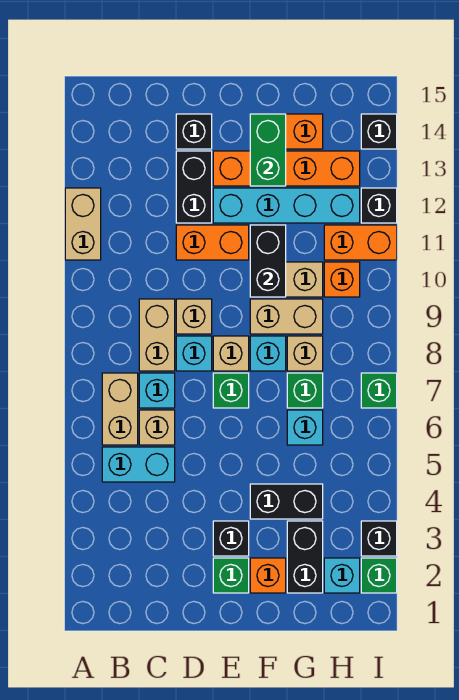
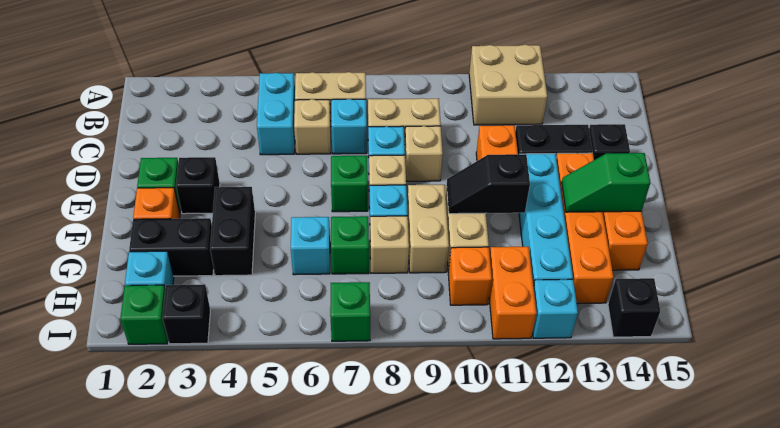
tan 1x2 brick [65,188,101,260] -> tan 2x2 brick [469,45,547,125]
black 1x2 brick [250,225,286,297] -> black 1x2 slope [447,154,530,214]
green 1x2 brick [250,114,286,186] -> green 1x2 slope [562,153,651,212]
black 1x1 brick [361,188,397,223] -> cyan 1x1 brick [532,279,578,338]

